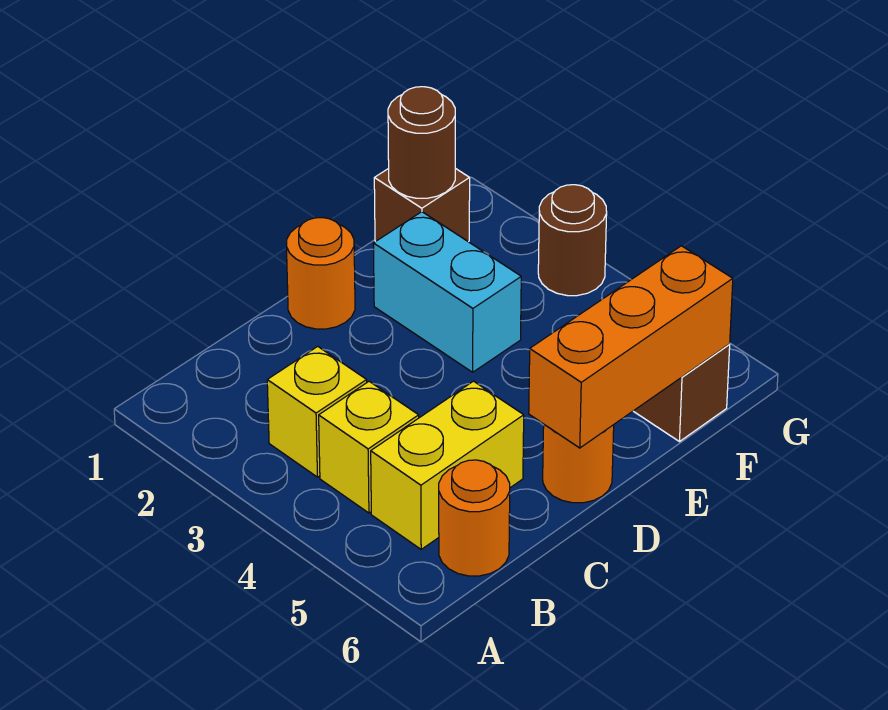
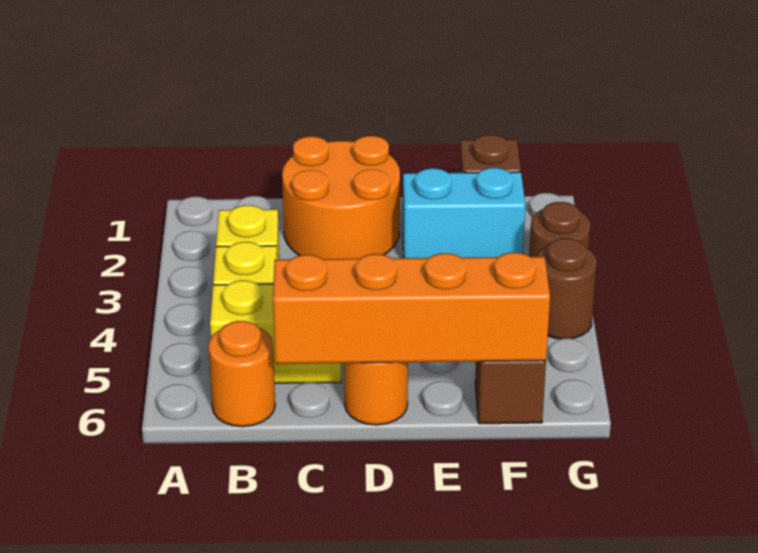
orange 1x1 round brick [287,218,355,329] -> orange 2x2 round brick [282,136,400,259]
orange 1x3 brick [529,246,733,448] -> orange 1x4 brick [273,253,550,364]
cyan 1x2 brick [373,212,521,372] -> cyan 1x2 brick turned to [403,168,525,258]
brown 1x1 round brick [388,87,455,198] -> brown 1x1 round brick moved to [536,238,597,339]

